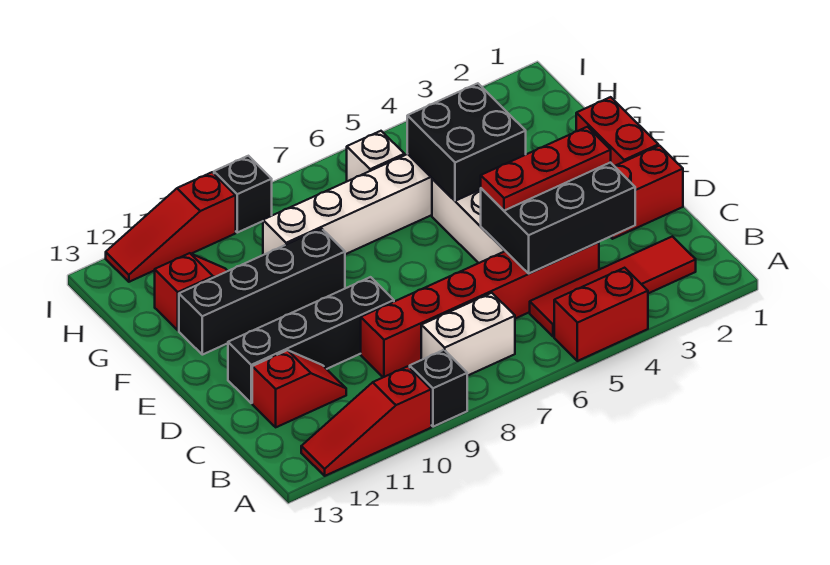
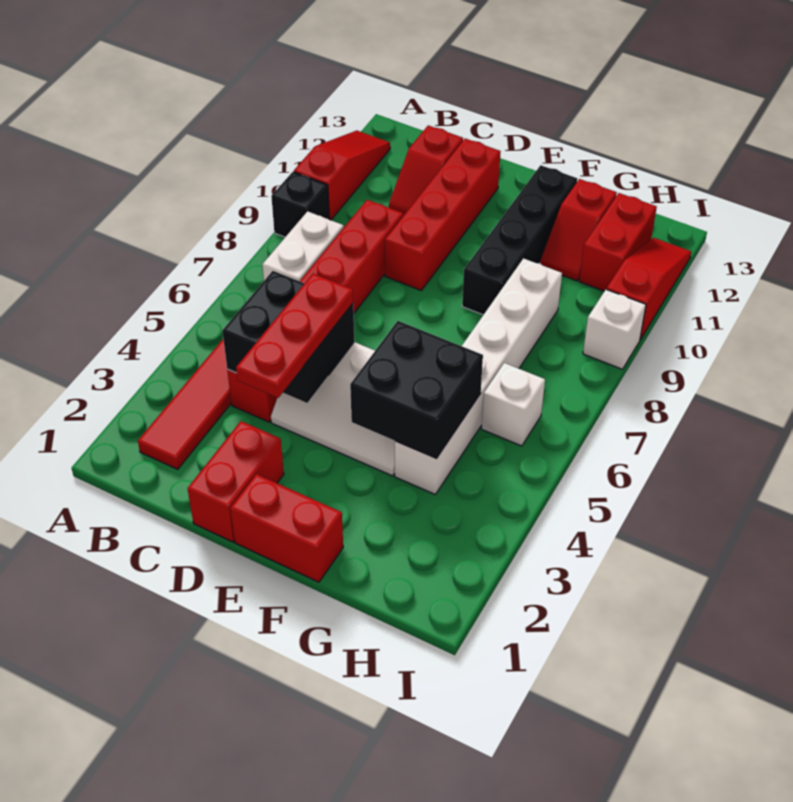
red 1x2 brick [554,268,648,361] -> red 1x2 brick moved to [579,193,657,291]
black 2x3 brick [481,162,635,274] -> black 2x2 brick [222,271,354,403]
black 1x4 brick [228,277,394,403] -> red 1x4 brick [385,139,501,290]
black 1x1 brick [214,156,272,233] -> white 1x1 brick [583,290,646,369]

